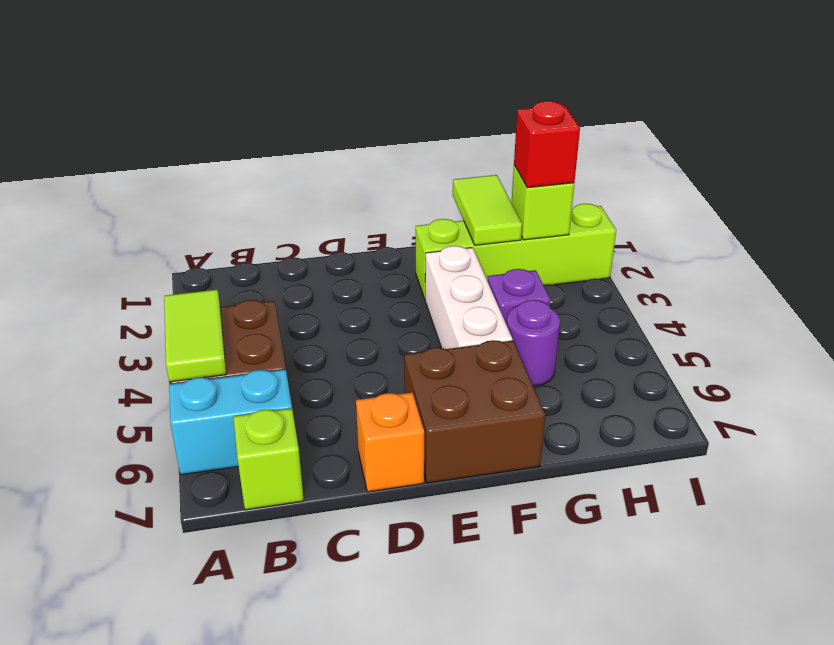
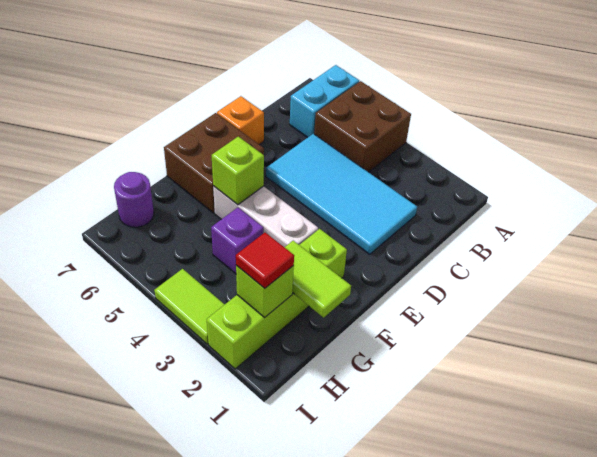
lime 1x2 tile [164,290,226,382] -> lime 1x2 tile moved to [154,269,225,344]
lime 1x1 brick [233,408,304,510] -> lime 1x1 brick moved to [212,137,264,205]
none -> cyan 2x4 tile [266,134,417,254]
purple 1x1 round brick [507,300,560,386] -> purple 1x1 round brick moved to [114,172,154,227]
red 1x1 brick [514,101,580,188] -> red 1x1 tile [236,233,294,288]

